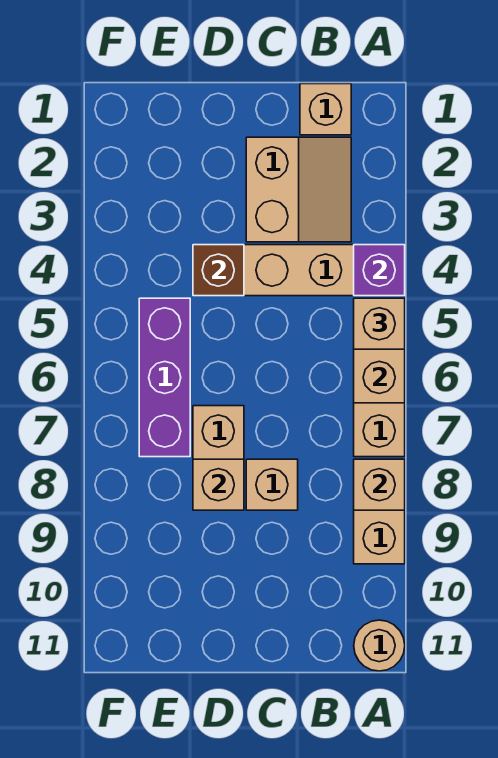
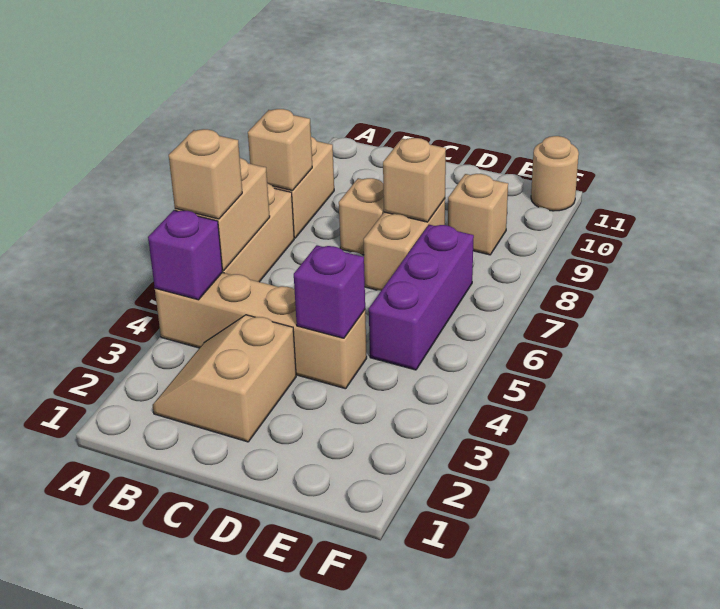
tan 1x1 round brick [354,620,405,671] -> tan 1x1 round brick moved to [531,136,579,211]
tan 1x1 brick [300,84,351,135] -> tan 1x1 brick moved to [448,173,508,255]
brown 1x1 brick [193,245,244,296] -> purple 1x1 brick [294,245,365,338]

